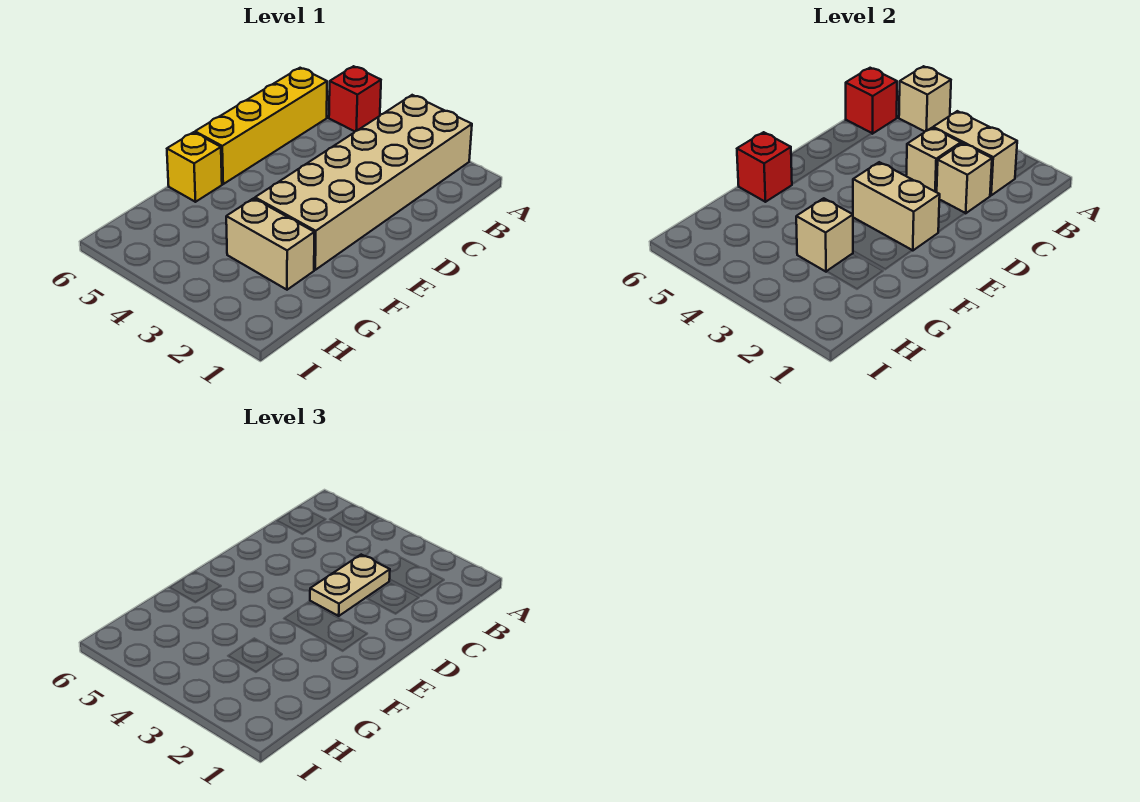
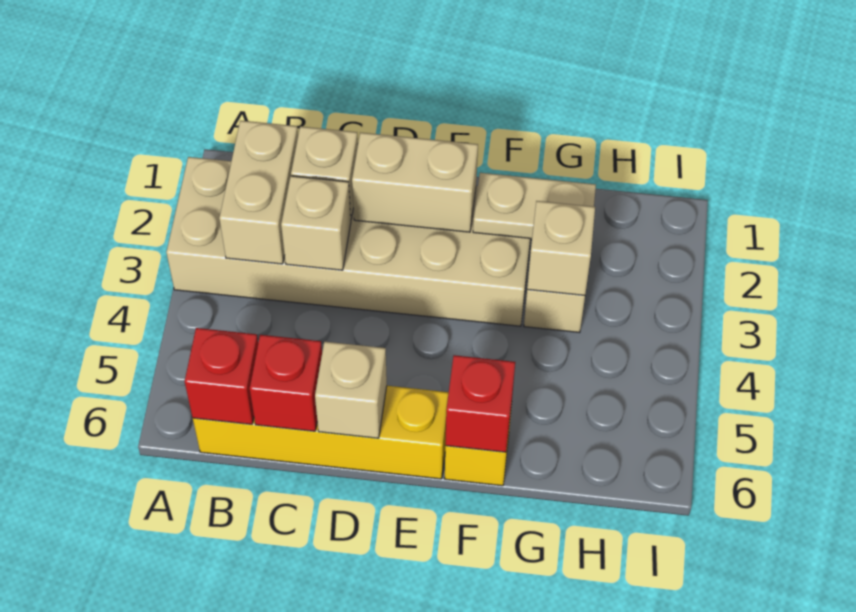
red 1x1 brick [329,66,381,131] -> red 1x1 brick moved to [250,335,322,431]
tan 1x1 brick [899,66,951,131] -> tan 1x1 brick moved to [315,342,387,438]
tan 1x2 plate [310,555,390,616] -> tan 1x2 plate moved to [473,173,596,239]
tan 1x2 brick [853,162,940,250] -> tan 1x2 brick turned to [352,132,478,232]

